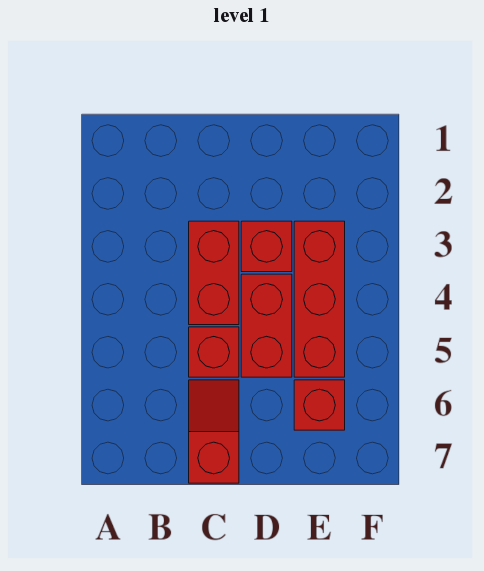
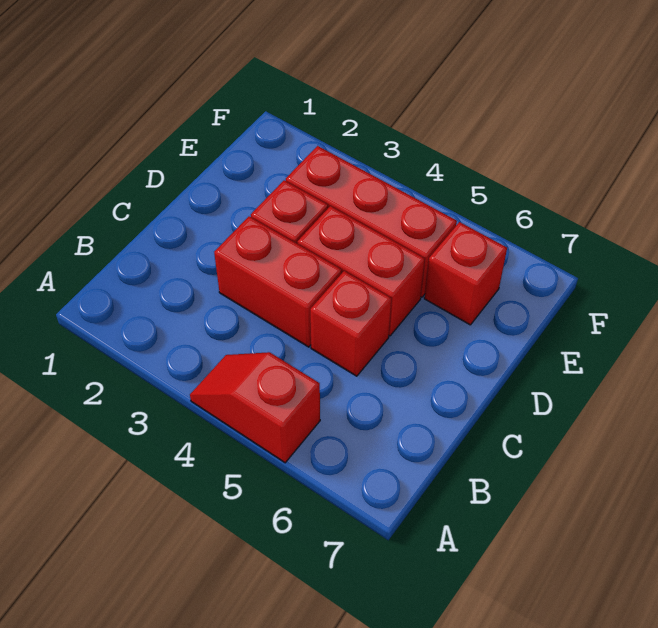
red 1x2 slope [189,380,239,483] -> red 1x2 slope moved to [190,352,320,463]

